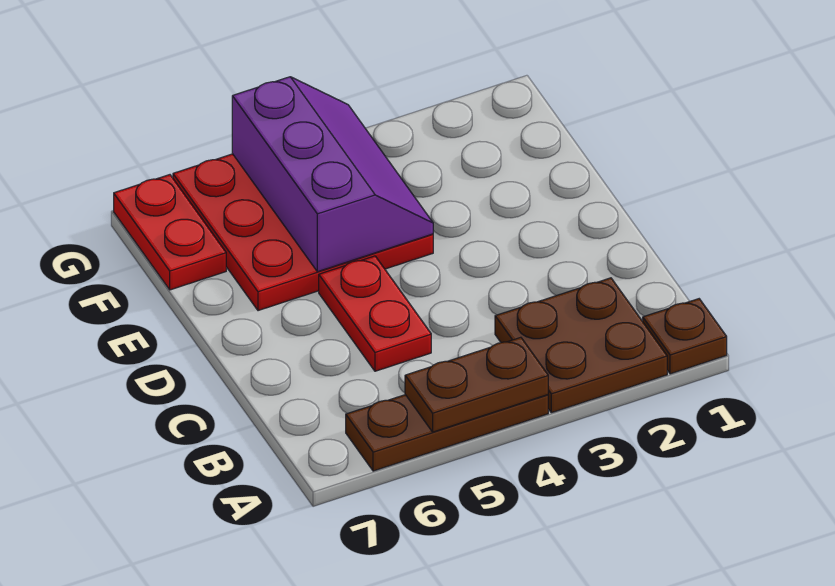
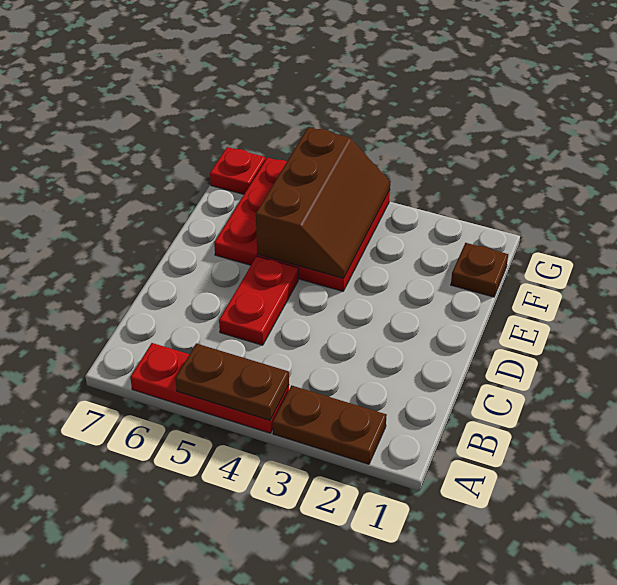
brown 1x1 plate [643,299,727,374] -> brown 1x1 plate moved to [451,243,508,297]
brown 2x2 plate [495,278,667,413] -> brown 1x2 plate [273,385,387,464]
brown 1x3 plate [346,395,548,471] -> red 1x3 plate [130,343,289,433]
purple 2x3 slope [232,77,433,272] -> brown 2x3 slope [256,127,390,278]
red 1x2 plate [114,175,226,290] -> red 1x1 plate [210,147,265,194]

